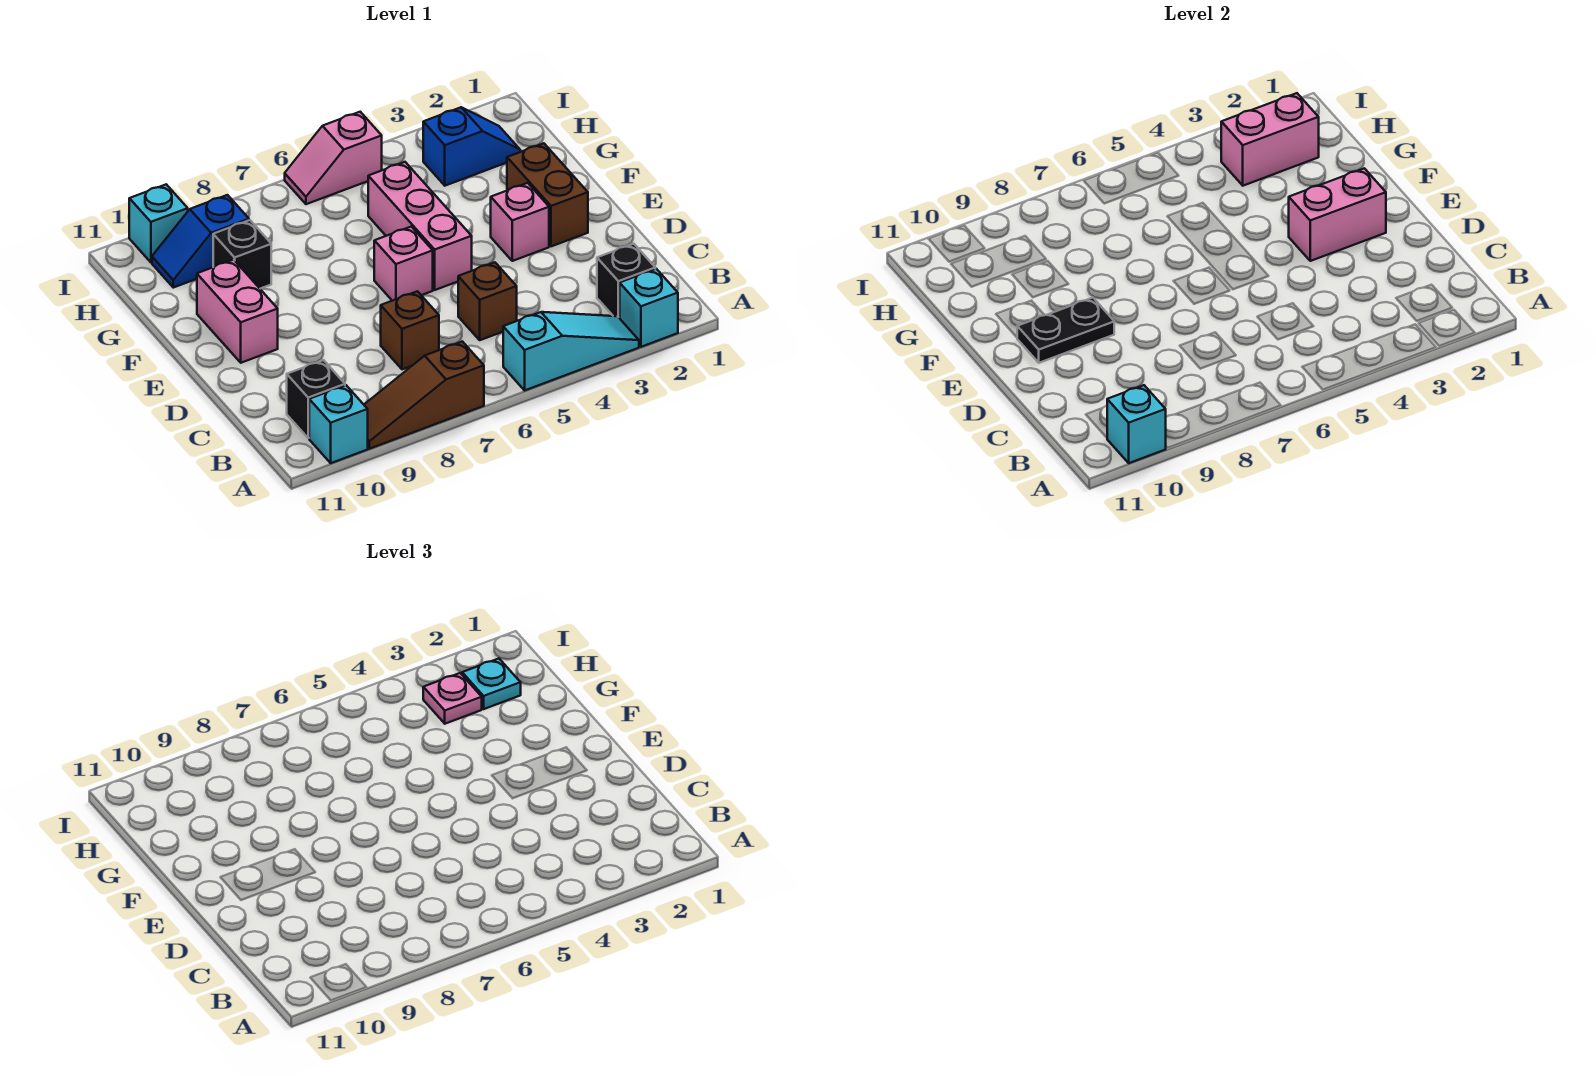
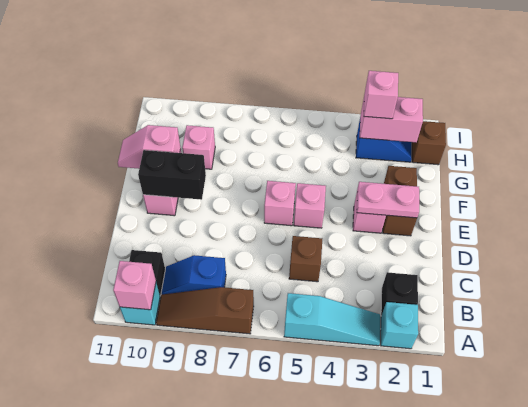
cyan 1x1 brick [1107,385,1166,463] -> pink 1x1 brick [113,261,156,310]
brown 1x1 brick [381,291,439,369] -> brown 1x1 brick moved to [412,121,446,165]
pink 1x2 brick [1289,168,1386,261] -> pink 1x2 plate [357,182,419,218]
pink 1x3 brick [368,162,472,290] -> pink 1x1 brick [294,183,326,228]
black 1x2 plate [1017,298,1114,363] -> black 1x2 brick [138,150,206,200]
black 1x1 brick [213,220,271,289] -> pink 1x1 brick [182,125,215,169]
cyan 1x1 plate [462,659,521,709] -> none
pink 1x1 plate [423,673,482,724] -> pink 1x1 brick [364,71,398,119]
blue 1x2 slope [152,195,249,288] -> blue 1x2 slope moved to [161,255,226,294]
pink 1x2 slope [285,112,382,204] -> pink 1x2 slope moved to [118,125,181,169]
cyan 1x1 brick [129,184,188,262] -> none

